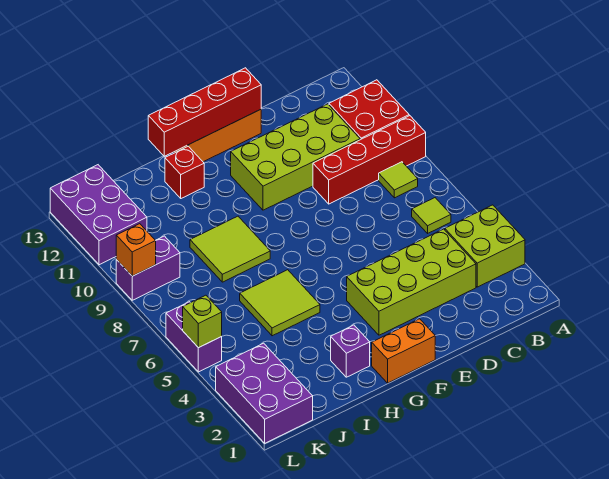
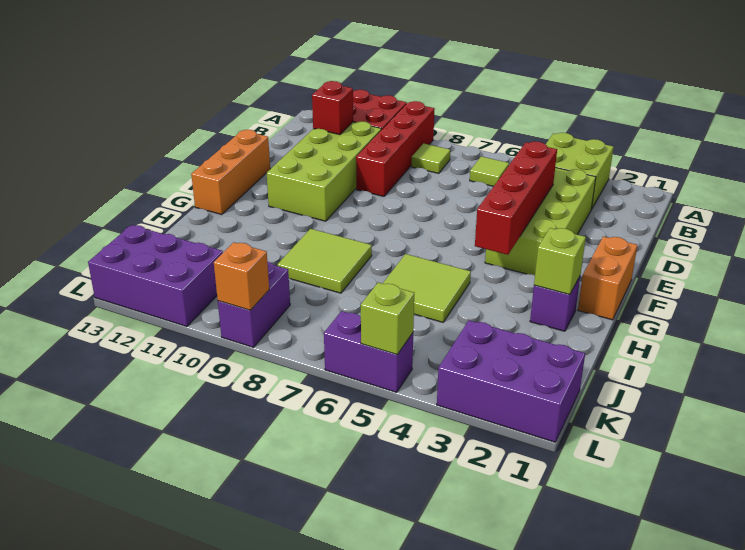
red 1x4 brick [148,68,261,156] -> red 1x4 brick moved to [475,142,557,255]
none -> lime 1x1 brick [534,228,586,295]
red 1x1 brick [165,146,204,198] -> red 1x1 brick moved to [312,81,353,135]

